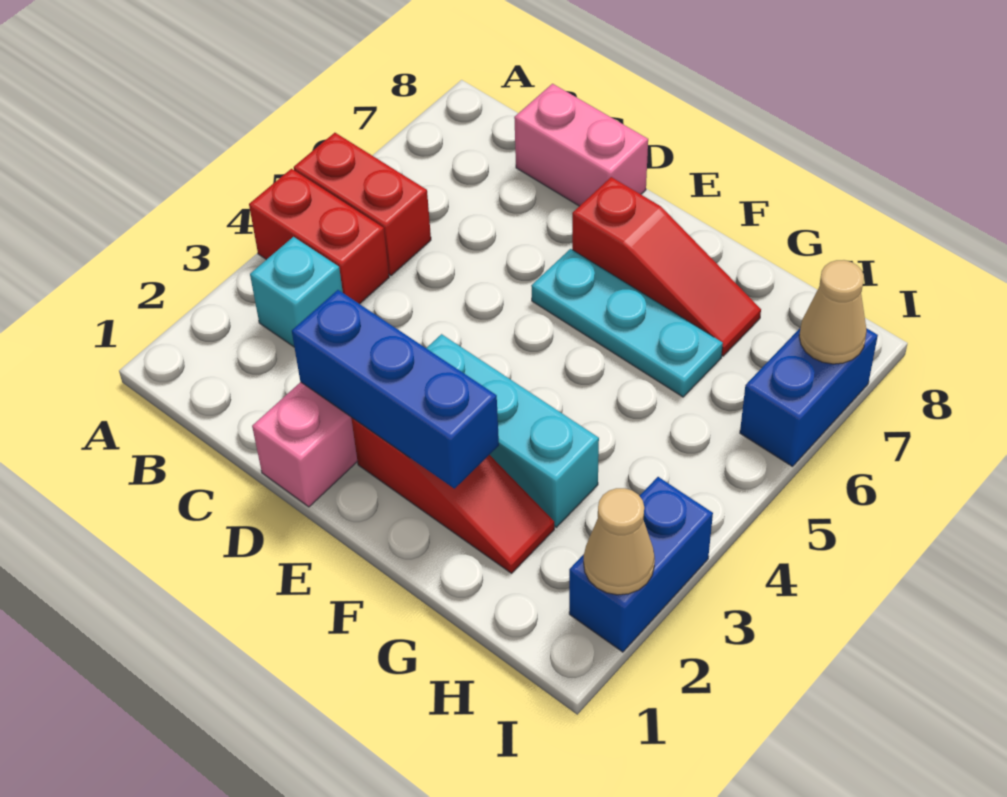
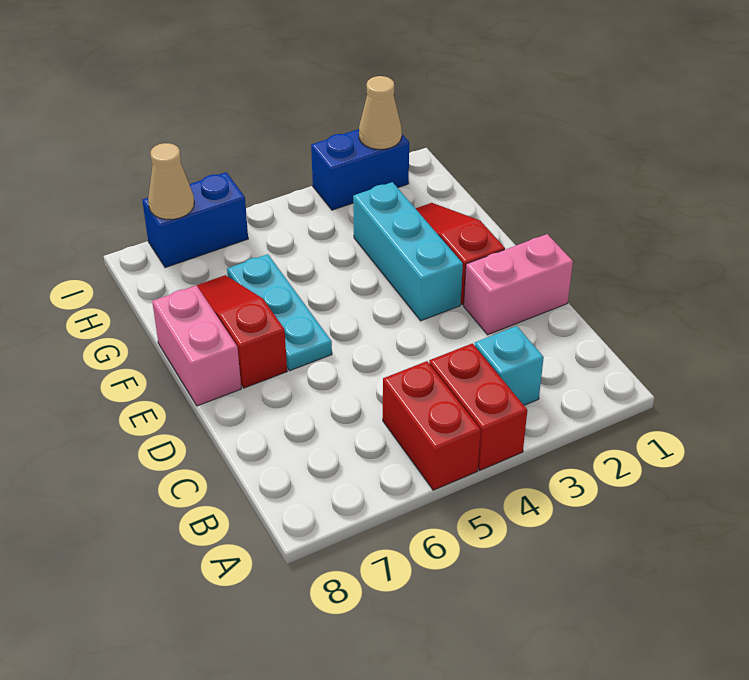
pink 1x2 brick [514,84,648,206] -> pink 1x2 brick moved to [152,285,241,406]
blue 1x3 brick [292,290,499,489] -> none

